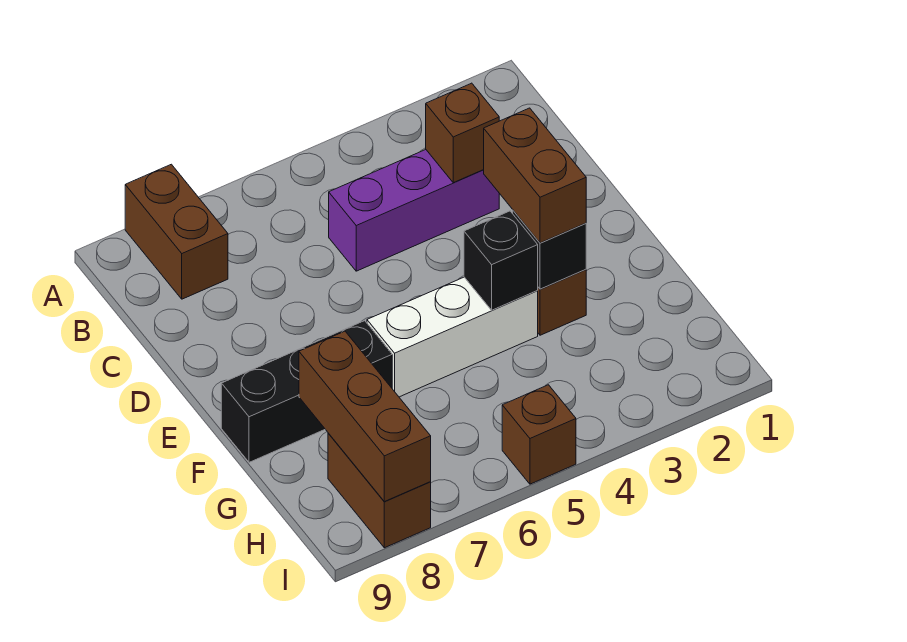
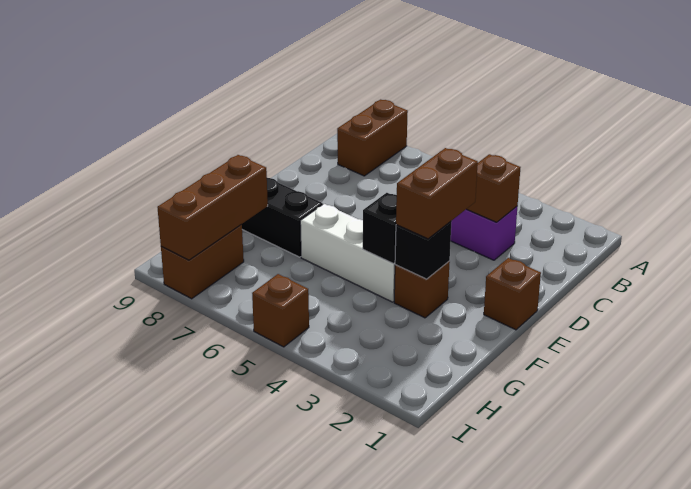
none -> brown 1x1 brick [484,258,541,330]

